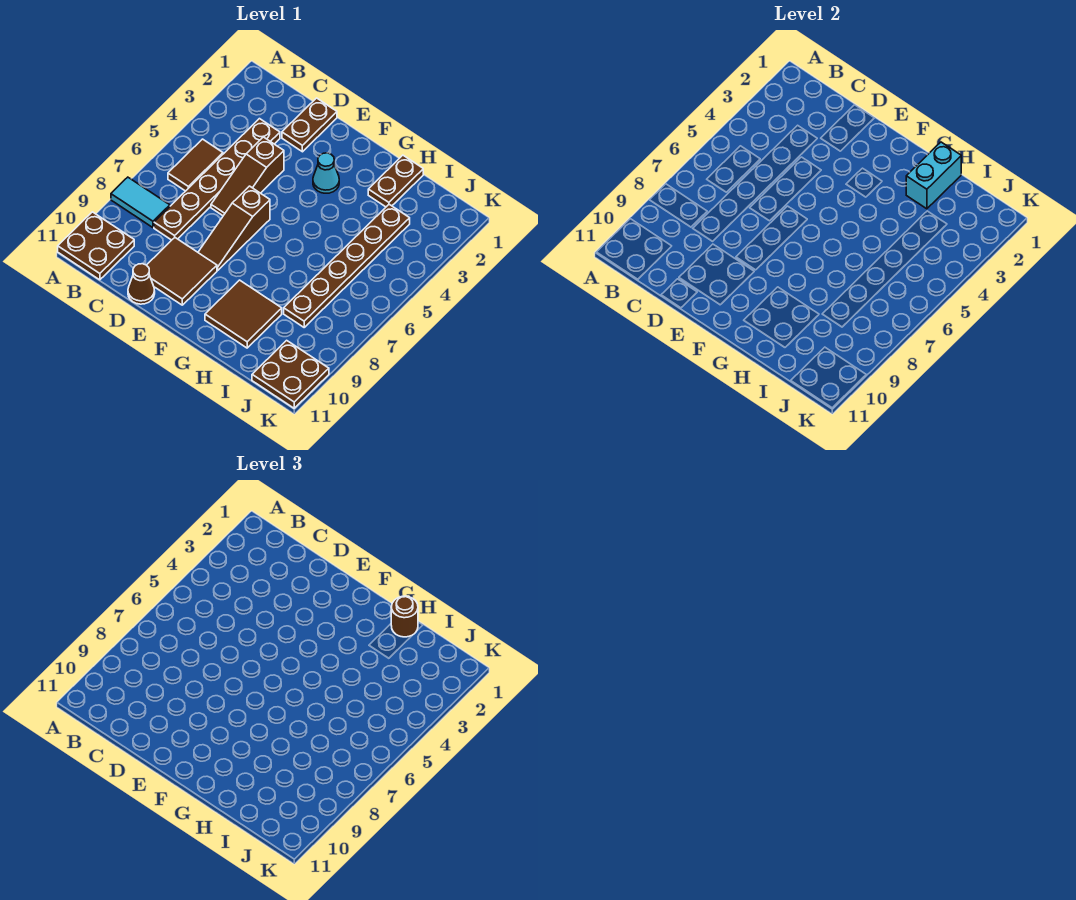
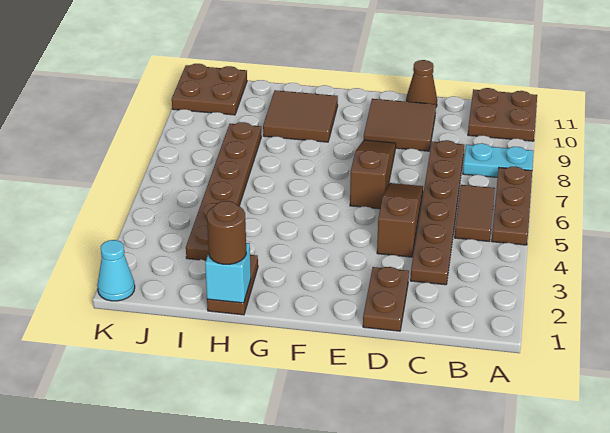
none -> brown 1x3 plate [492,166,532,245]
cyan 1x2 tile [111,177,170,228] -> cyan 1x2 plate [463,143,534,177]
cyan 1x1 cone [313,153,339,193] -> cyan 1x1 cone moved to [97,240,135,301]
cyan 1x2 brick [906,142,961,209] -> cyan 1x1 brick [205,243,251,303]

